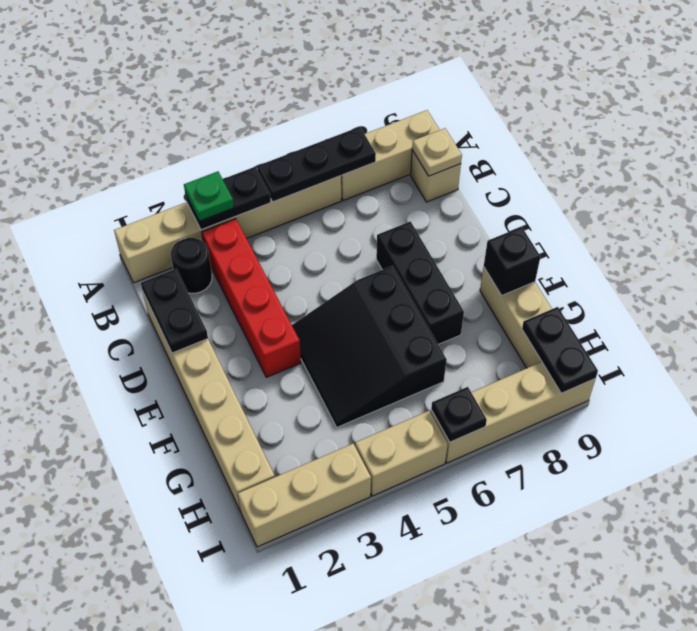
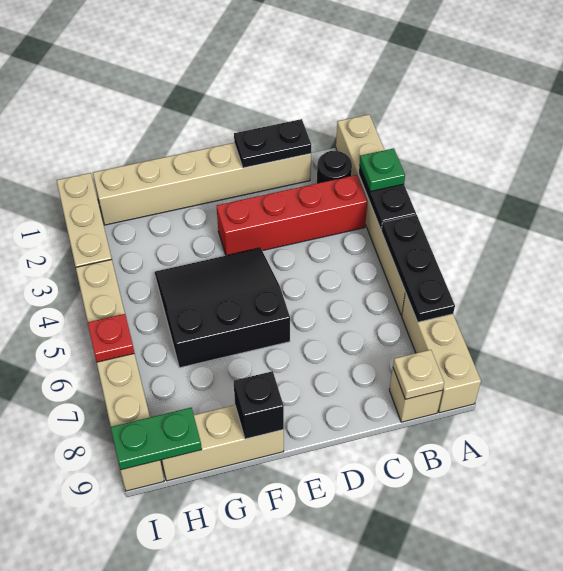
black 1x3 brick [376,221,464,344] -> none
black 1x2 plate [522,307,598,393] -> green 1x2 plate [111,408,202,470]
black 1x1 plate [431,387,487,442] -> red 1x1 plate [88,314,134,362]

